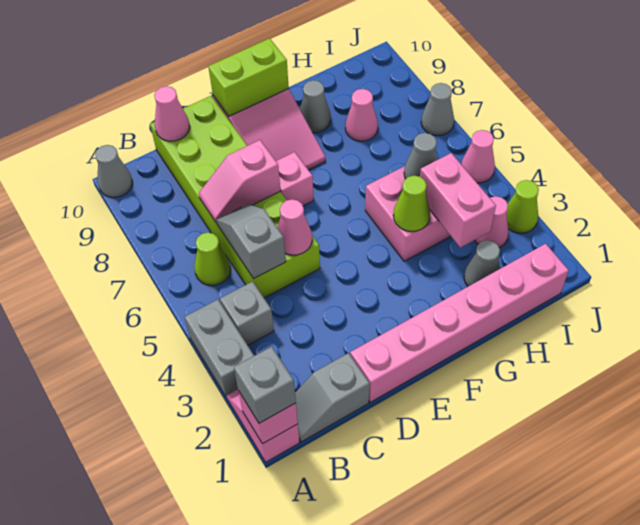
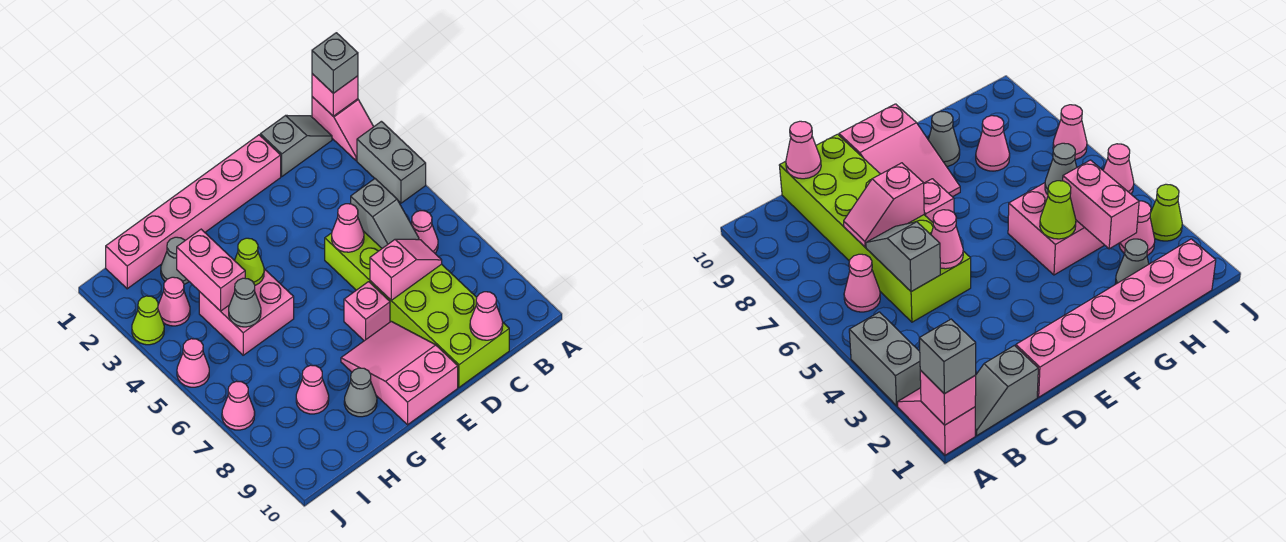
grey 1x1 cone [95,145,132,197] -> none
grey 1x1 brick [220,281,274,345] -> none
lime 1x1 cone [195,232,230,285] -> pink 1x1 cone [412,211,438,253]
lime 1x2 brick [208,38,289,116] -> none
grey 1x1 cone [421,83,454,136] -> pink 1x1 cone [222,381,255,430]

